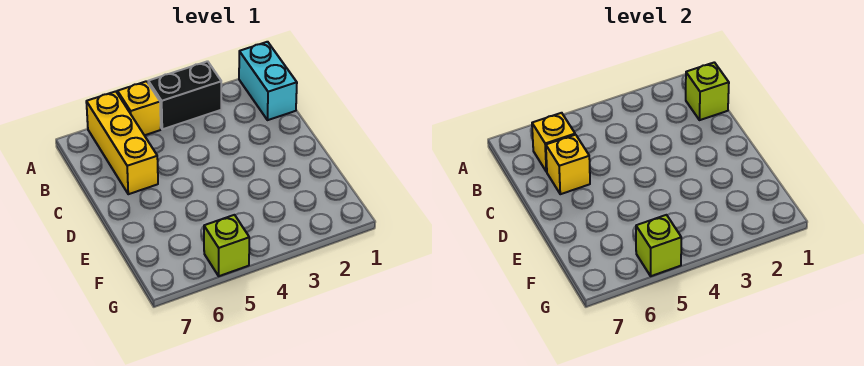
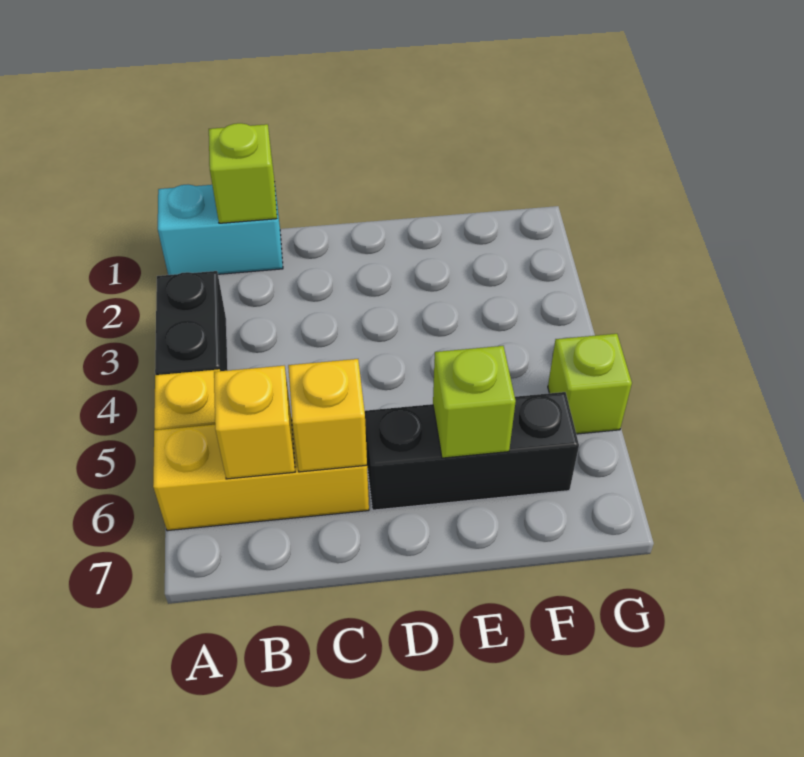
none -> black 1x3 brick [365,392,579,510]
lime 1x1 brick [636,215,681,276] -> lime 1x1 brick moved to [433,346,516,458]

